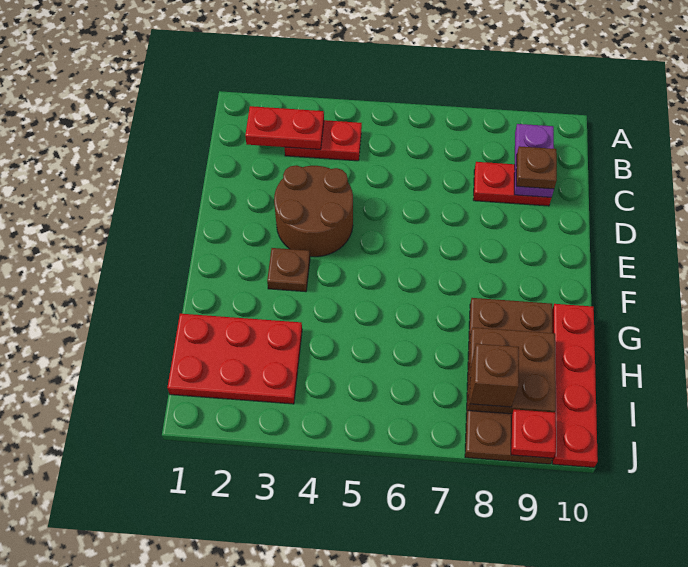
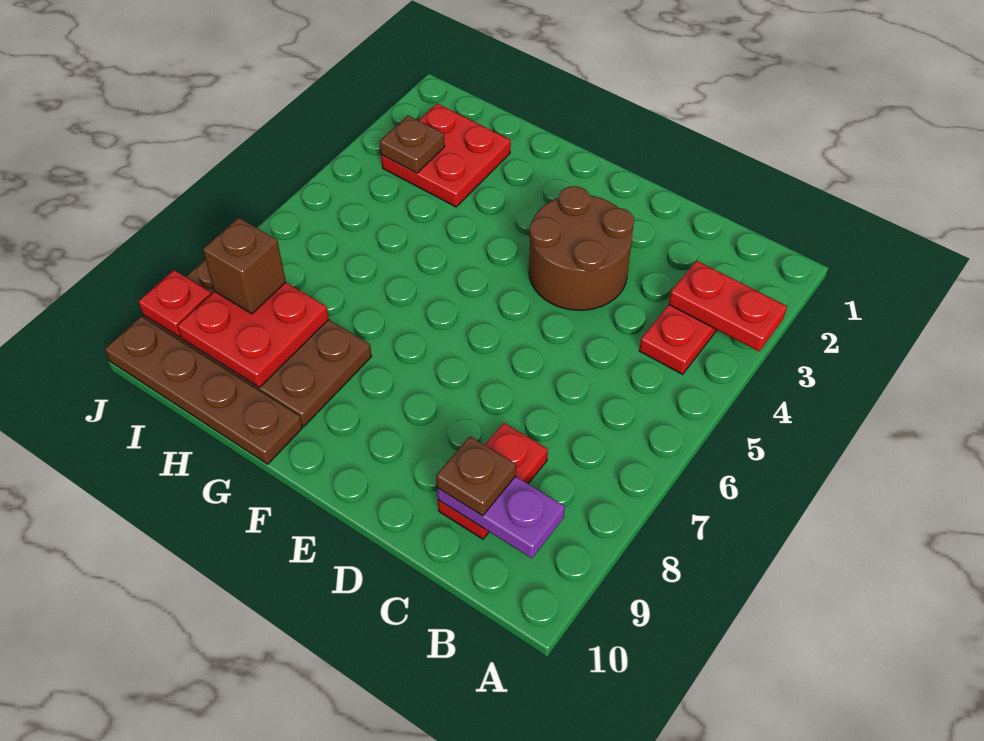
red 1x2 plate [245,106,324,150] -> red 1x2 plate turned to [669,260,787,351]
brown 1x1 plate [267,248,310,292] -> brown 1x1 plate moved to [380,116,445,173]
red 1x4 plate [552,304,598,467] -> brown 1x4 plate [105,316,302,464]
red 2x3 plate [167,314,302,404] -> red 2x2 plate [381,104,511,207]
brown 2x2 plate [468,327,556,414] -> red 2x2 plate [177,283,329,388]

